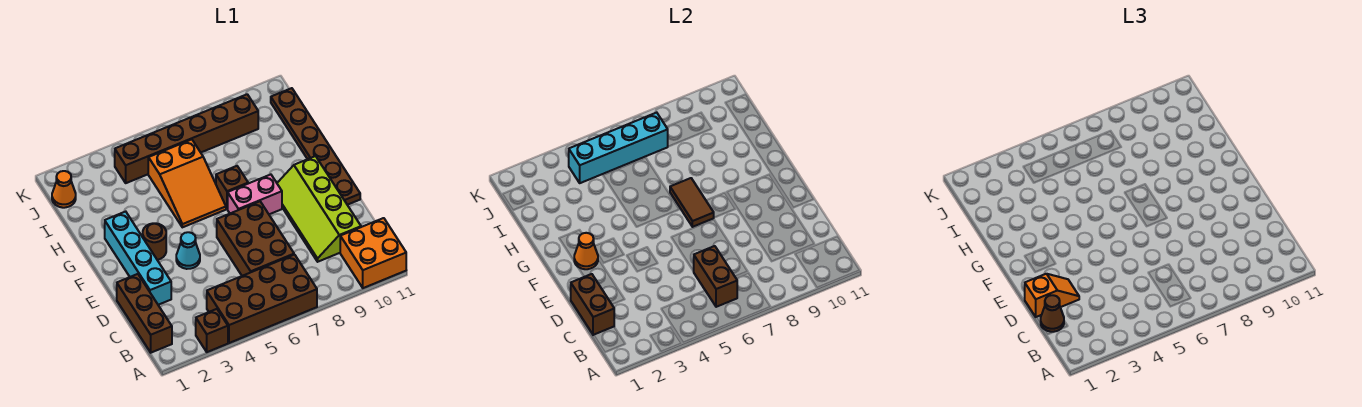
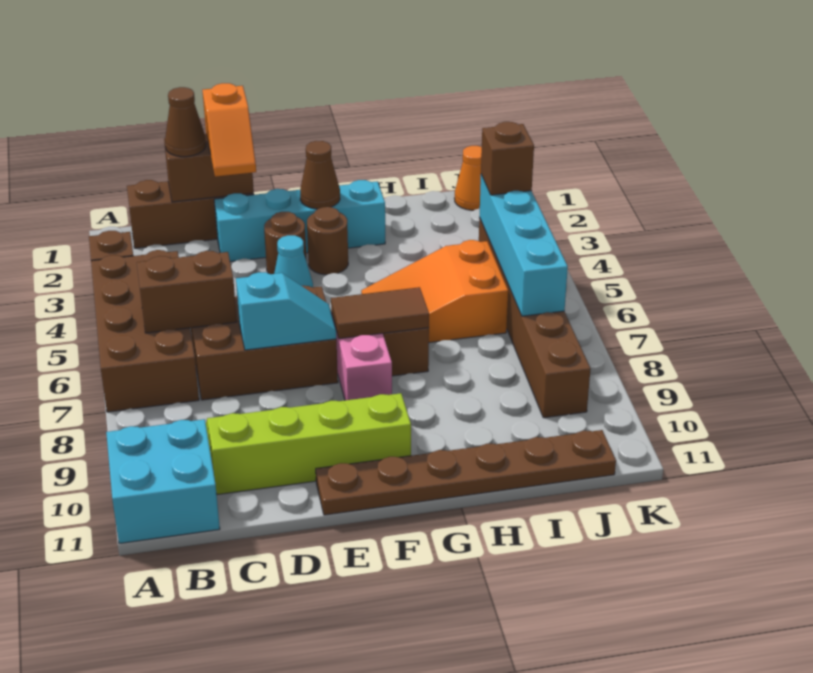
orange 2x2 brick [340,218,406,288] -> cyan 2x2 brick [106,419,220,543]
none -> cyan 1x2 slope [236,272,336,350]
none -> brown 1x1 round brick [264,212,306,274]
orange 1x1 cone [574,233,598,269] -> brown 1x1 cone [300,141,340,209]
none -> brown 1x1 brick [481,122,534,195]

